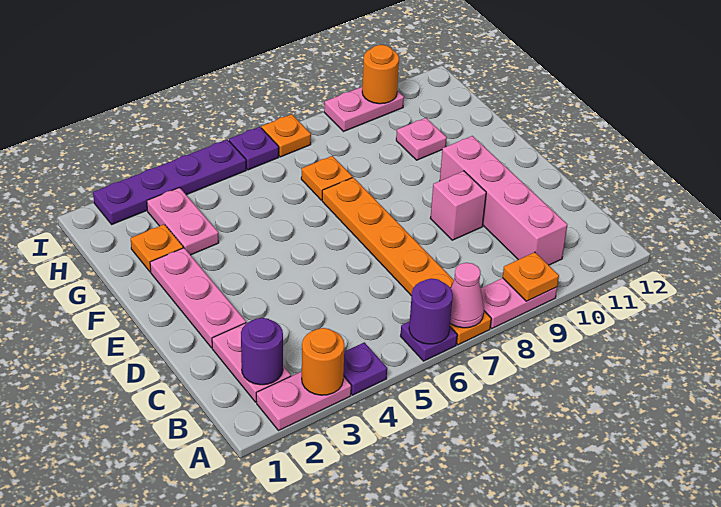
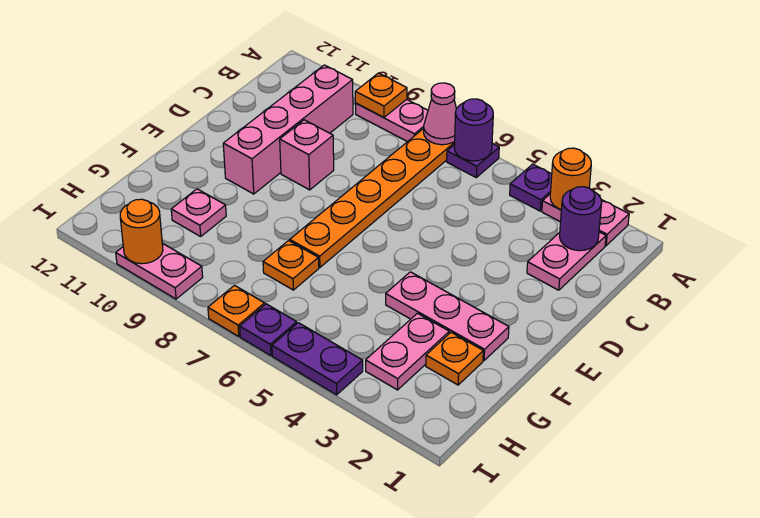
pink 1x3 plate [150,248,246,348] -> pink 1x3 plate turned to [386,272,509,360]
purple 1x4 plate [93,139,246,224] -> purple 1x2 plate [272,323,363,395]

